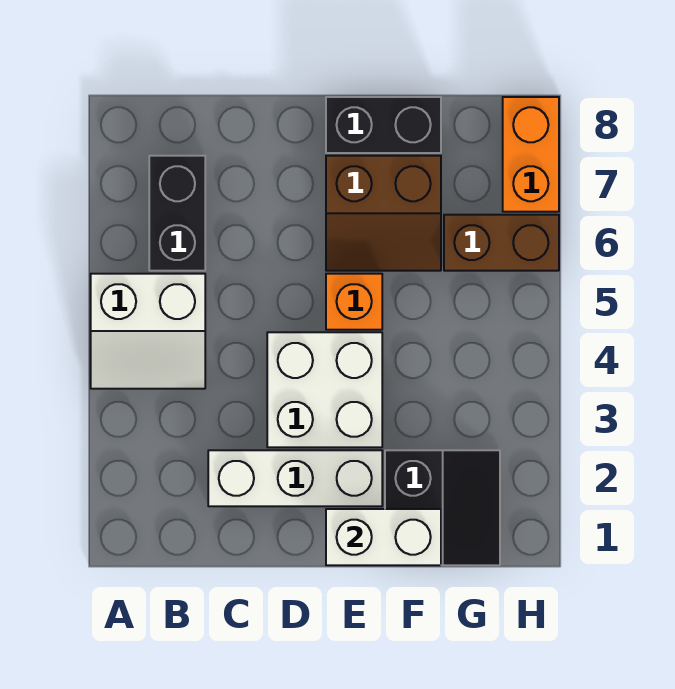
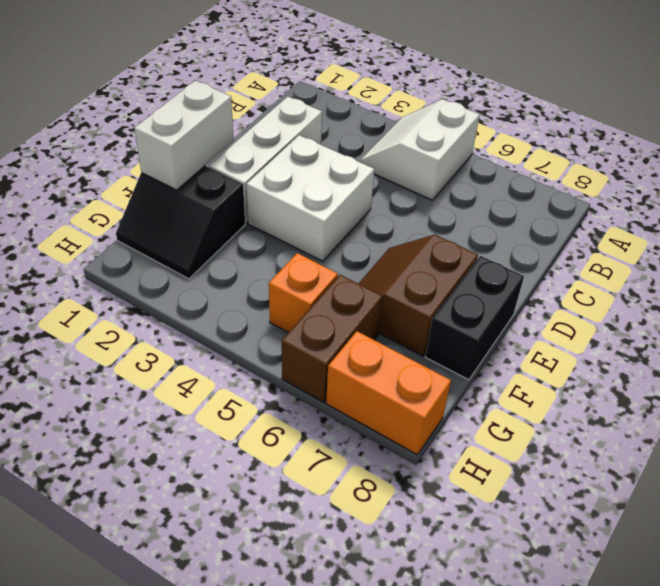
black 1x2 brick [149,156,205,271] -> none
orange 1x1 brick [326,274,382,330] -> orange 1x1 brick moved to [269,253,338,333]

